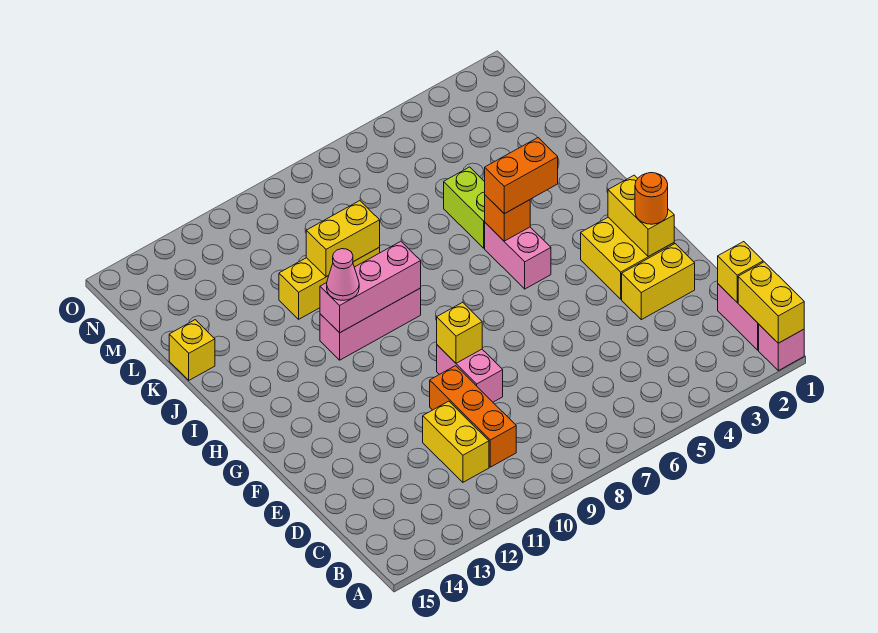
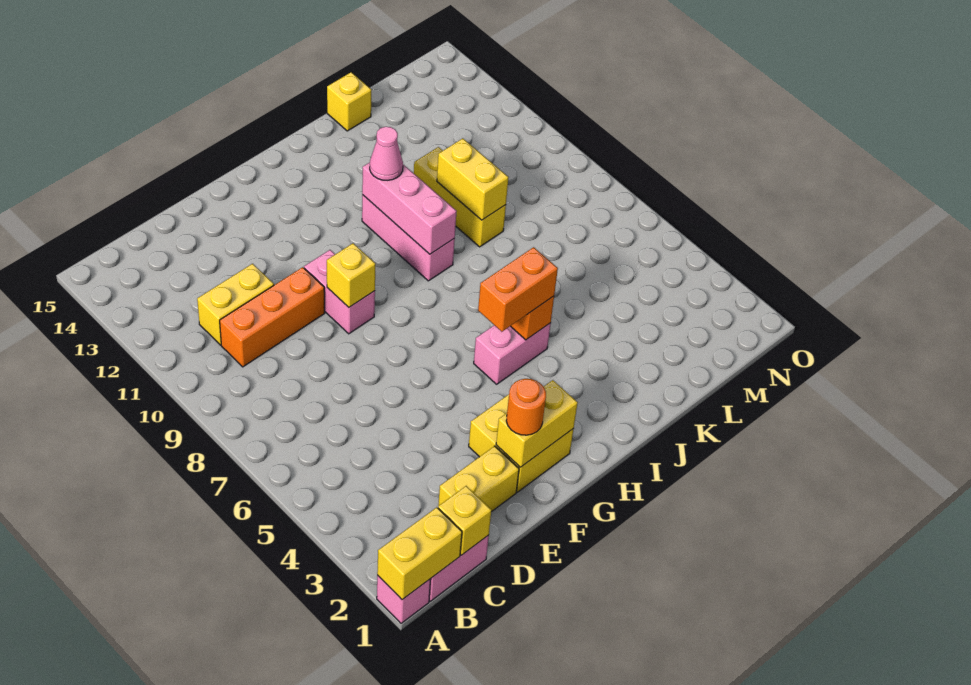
yellow 1x2 brick [622,244,695,320] -> yellow 1x2 brick turned to [438,446,519,512]
pink 1x2 brick [437,345,503,402] -> pink 1x2 brick turned to [304,250,375,334]
orange 1x2 brick [485,138,558,214] -> orange 1x2 brick turned to [478,247,558,332]
lime 1x2 brick [444,167,485,248] -> none

